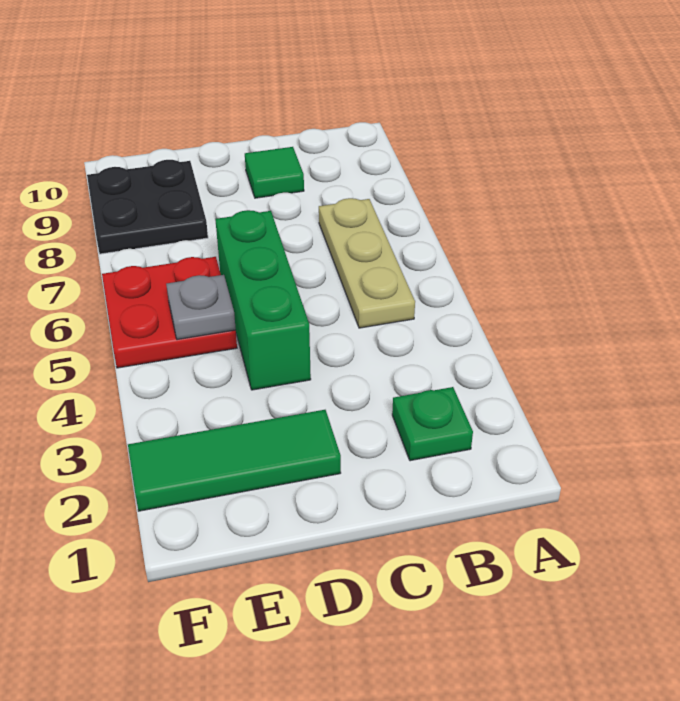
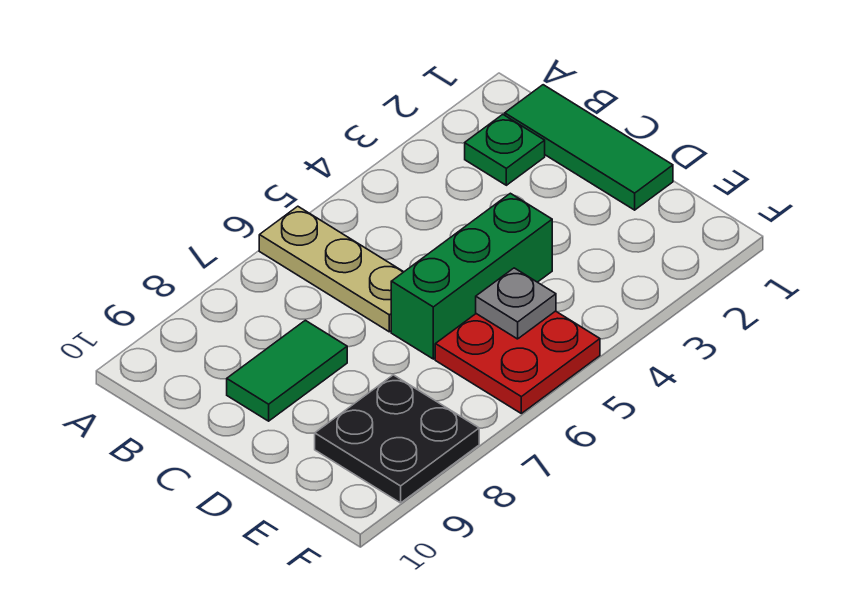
tan 1x3 plate [319,198,415,328] -> tan 1x3 plate turned to [259,206,403,332]
green 1x1 tile [245,147,304,198] -> green 1x2 tile [227,320,347,421]
green 1x3 tile [128,410,341,511] -> green 1x3 tile moved to [505,85,673,210]

